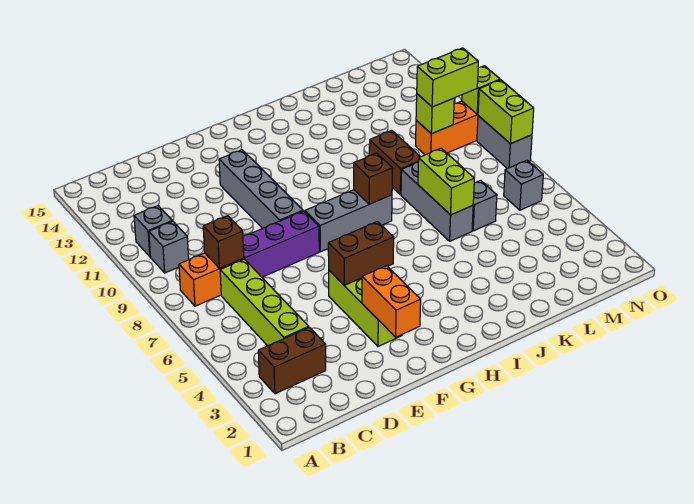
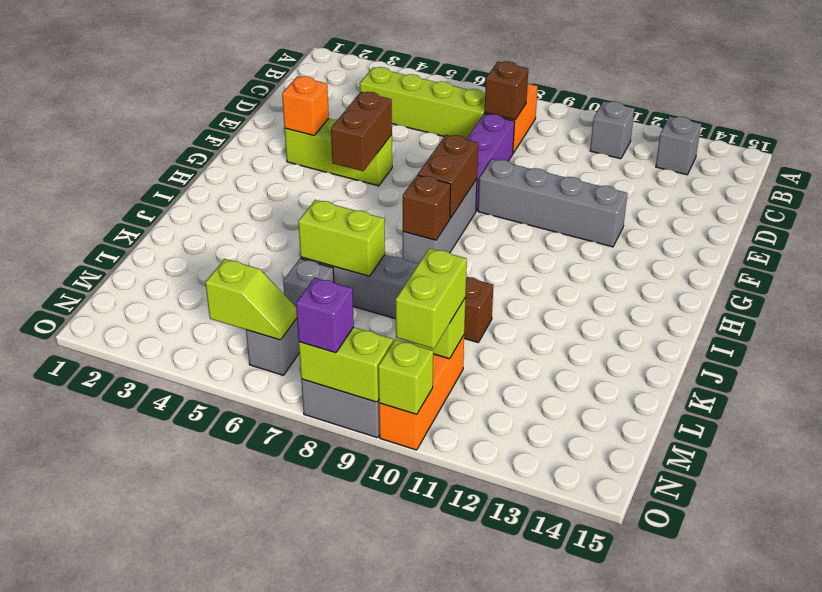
brown 1x2 brick [258,327,326,394] -> brown 1x2 brick moved to [418,135,478,218]
grey 1x1 brick [149,221,189,273] -> grey 1x1 brick moved to [656,116,701,175]
orange 1x2 brick [362,266,421,337] -> orange 1x1 brick [282,76,329,136]
none -> lime 1x2 slope [205,259,297,340]
none -> purple 1x1 brick [296,278,354,353]

